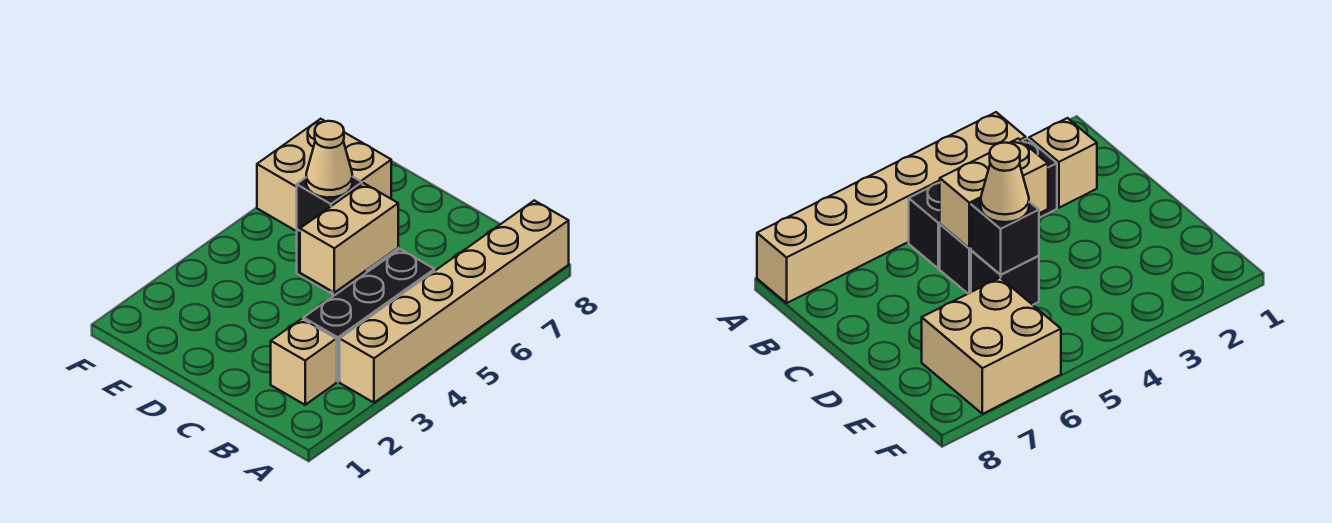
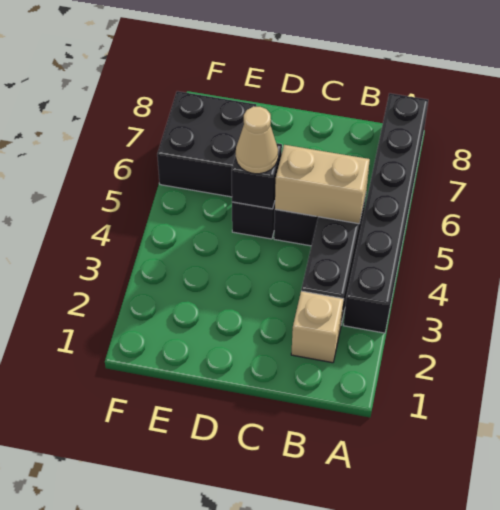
tan 1x6 brick [340,200,569,403] -> black 1x6 brick [344,93,428,333]
tan 1x2 brick [300,183,398,293] -> tan 1x2 brick turned to [275,145,370,224]
tan 2x2 brick [257,119,391,231] -> black 2x2 brick [157,91,256,197]

